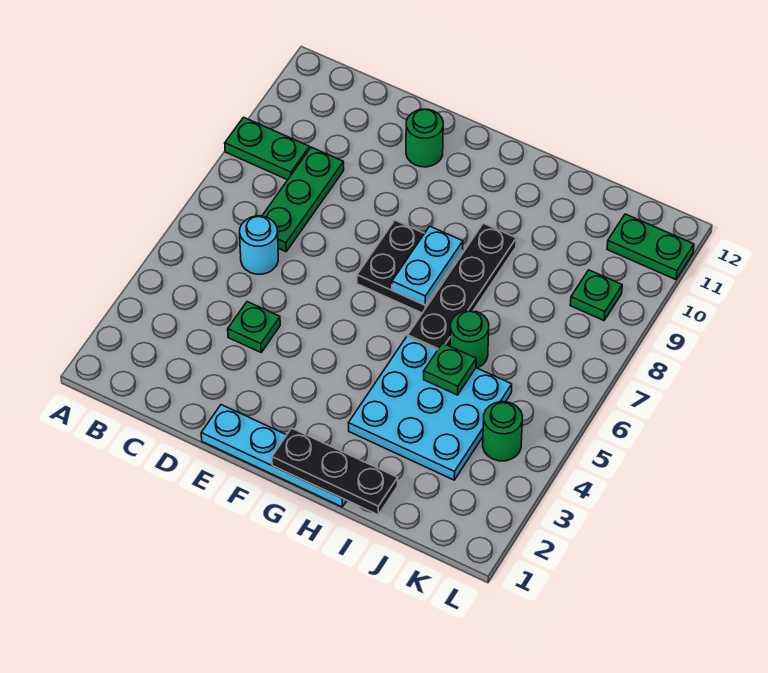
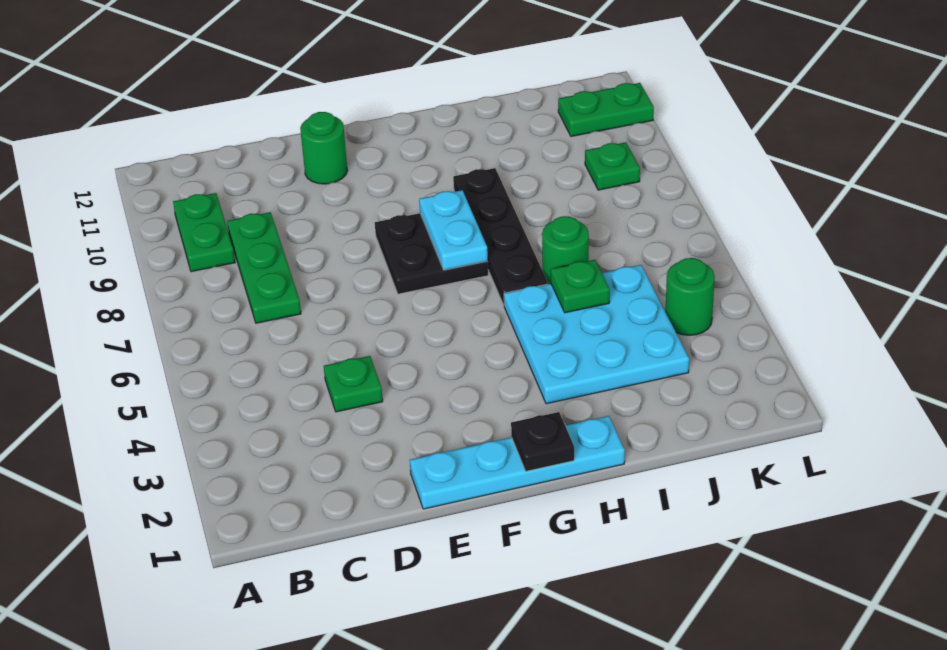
green 1x2 plate [225,117,309,180] -> green 1x2 plate turned to [173,193,235,272]
cyan 1x1 round brick [240,216,278,274] -> none
black 1x3 plate [272,428,398,515] -> black 1x1 plate [511,412,574,471]

